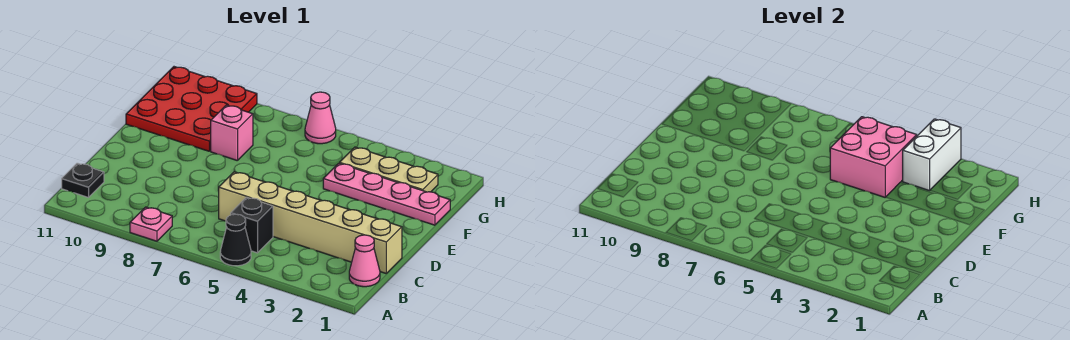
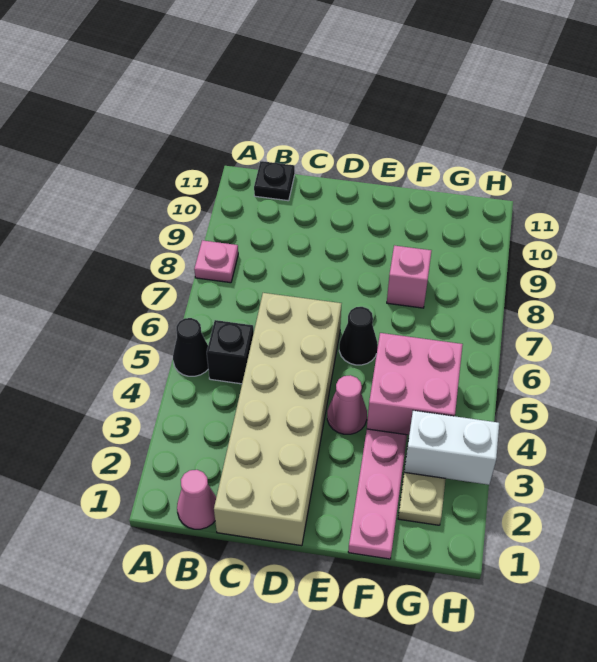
tan 1x6 brick [219,172,402,273] -> tan 2x6 brick [214,293,342,546]
none -> black 1x1 cone [339,307,378,365]
red 3x3 plate [126,67,257,151] -> none
pink 1x1 cone [305,92,336,144] -> pink 1x1 cone moved to [327,375,367,434]

